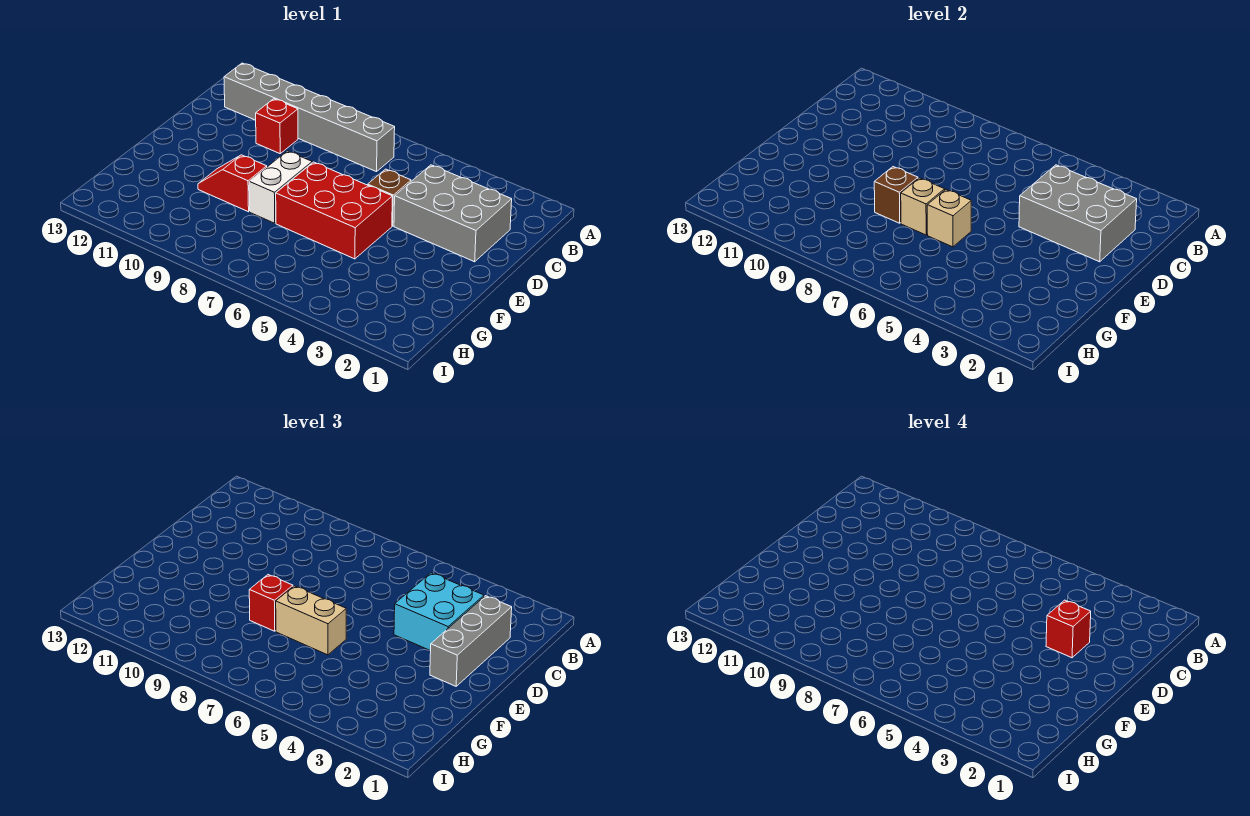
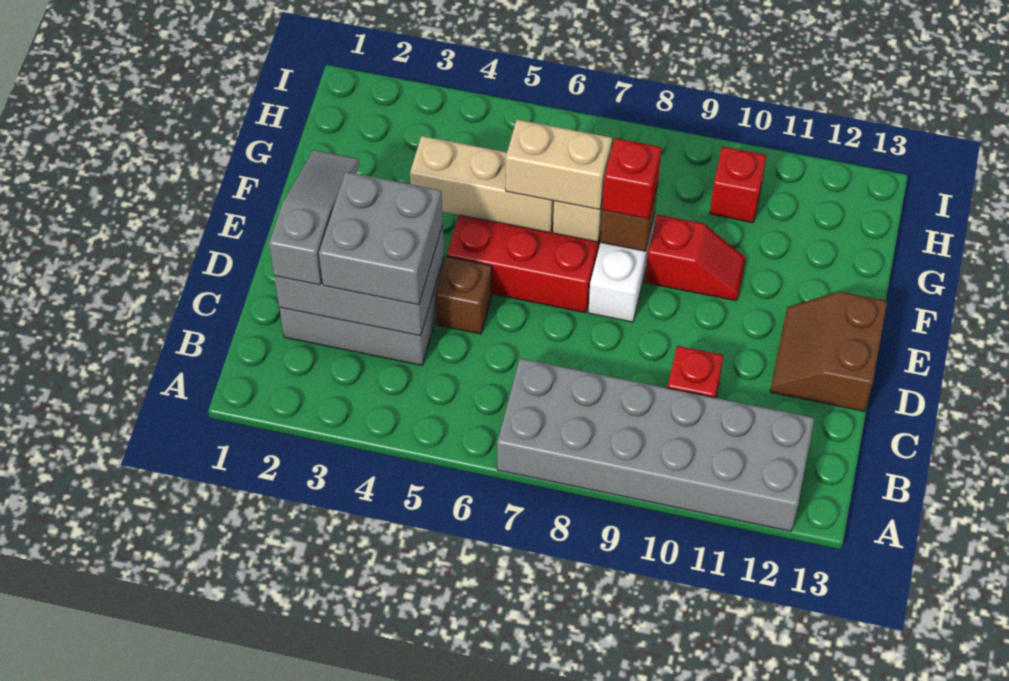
grey 1x6 brick [224,63,395,172] -> grey 2x6 brick [497,358,814,531]
grey 1x3 brick [430,596,512,686] -> grey 1x3 slope [269,150,359,285]
cyan 2x2 brick [394,573,484,651] -> grey 2x2 brick [319,172,443,305]
red 1x1 brick [1046,600,1091,658] -> red 1x1 brick moved to [710,146,767,223]
none -> brown 2x2 slope [770,292,887,411]
tan 1x1 brick [927,190,971,247] -> tan 1x3 brick [410,136,554,233]

